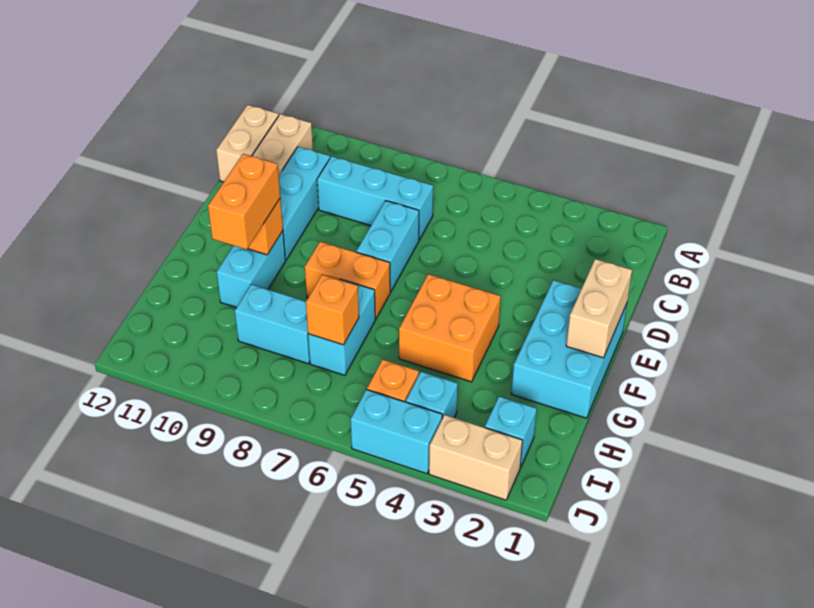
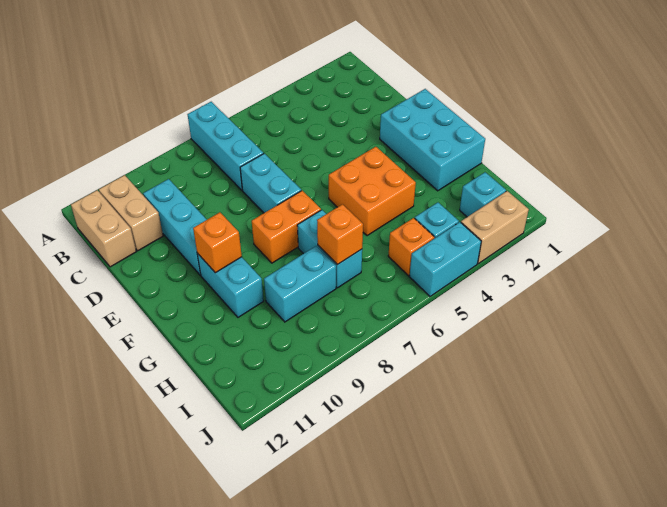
cyan 1x3 brick [317,156,433,240] -> cyan 1x3 brick turned to [188,102,264,190]
tan 1x2 brick [566,259,632,358] -> none
orange 1x2 brick [208,154,280,250] -> none

